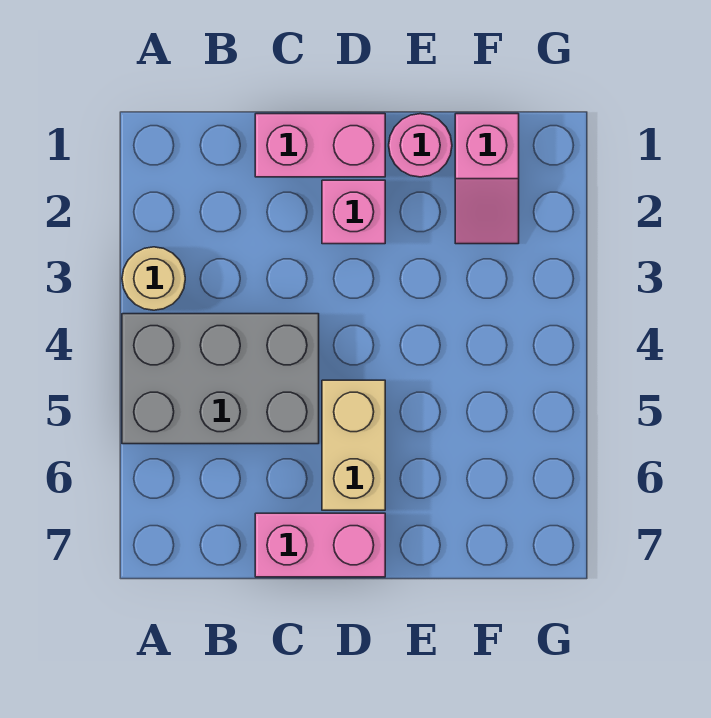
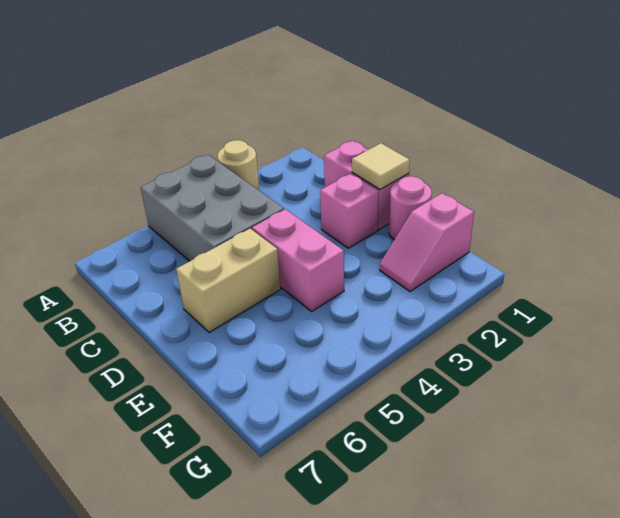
pink 1x2 brick [255,513,385,577] -> pink 1x2 brick moved to [252,209,344,311]
none -> tan 1x1 tile [352,143,410,189]

